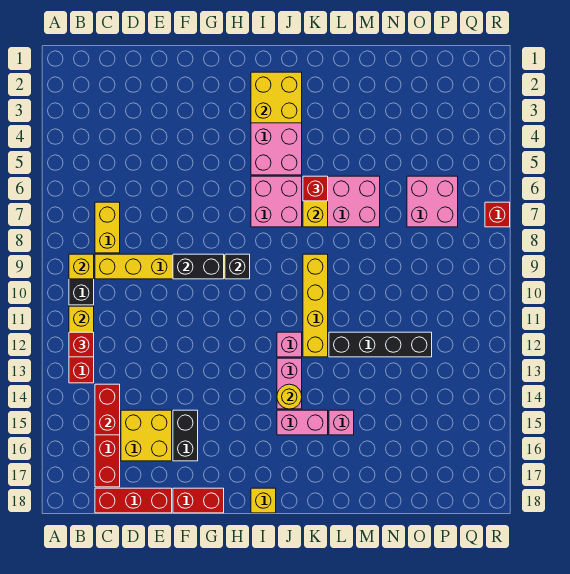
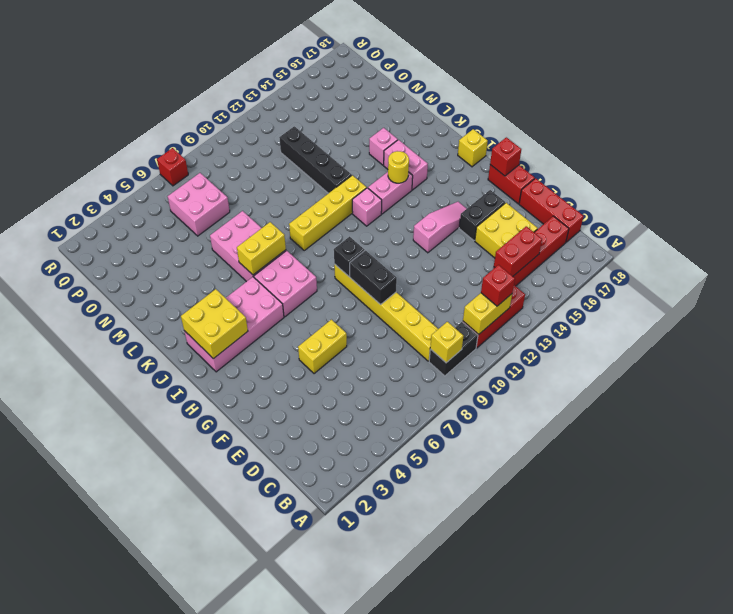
yellow 1x2 brick [95,202,120,253] -> yellow 1x2 brick moved to [298,320,347,374]
none -> pink 1x3 slope [413,202,467,253]
red 1x1 brick [303,176,328,201] -> red 1x1 brick moved to [490,137,521,176]

